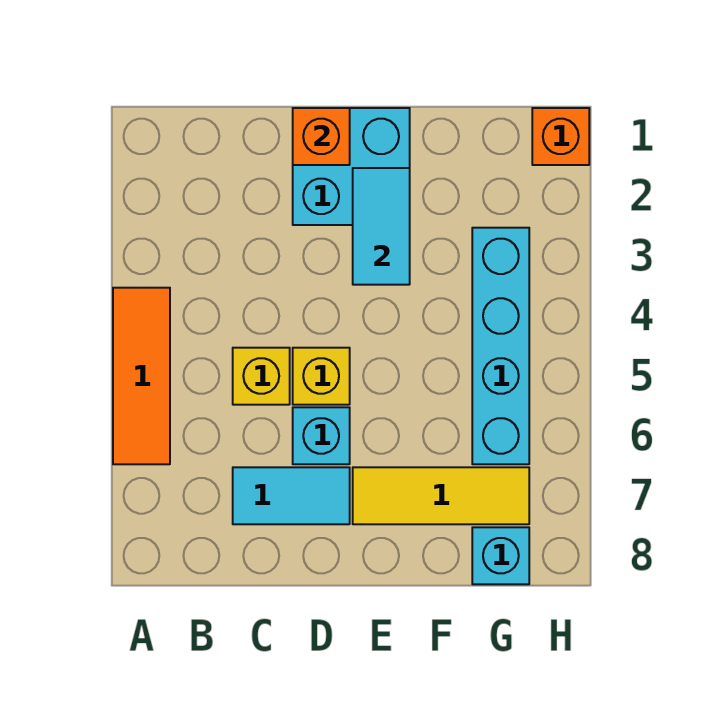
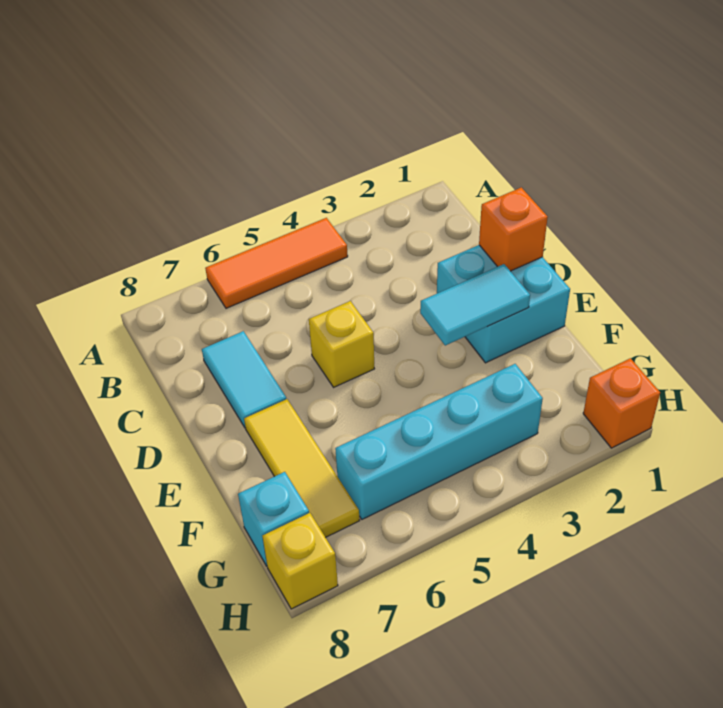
yellow 1x1 brick [233,348,290,405] -> yellow 1x1 brick moved to [262,513,338,609]
cyan 1x1 brick [293,407,350,464] -> none

